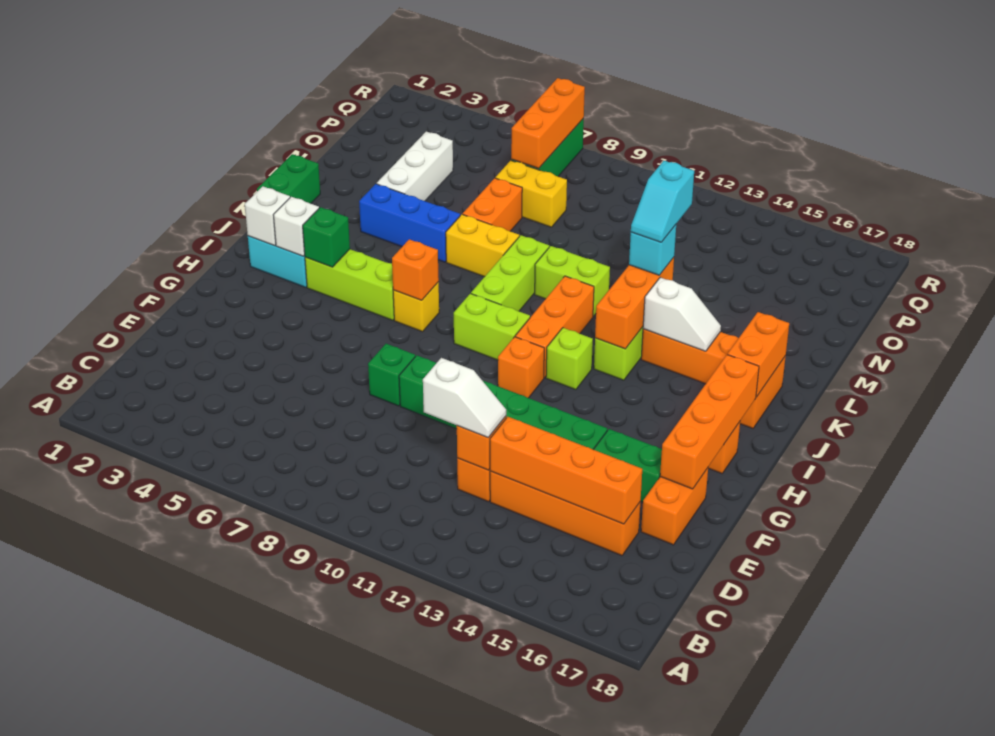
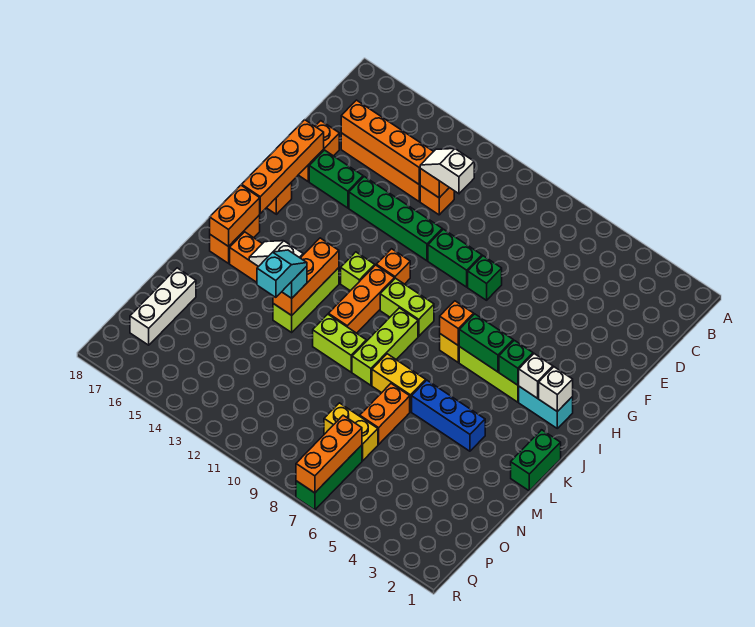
none -> green 1x2 brick [459,314,513,372]
white 1x3 brick [377,132,453,201] -> white 1x3 brick moved to [130,268,196,345]

